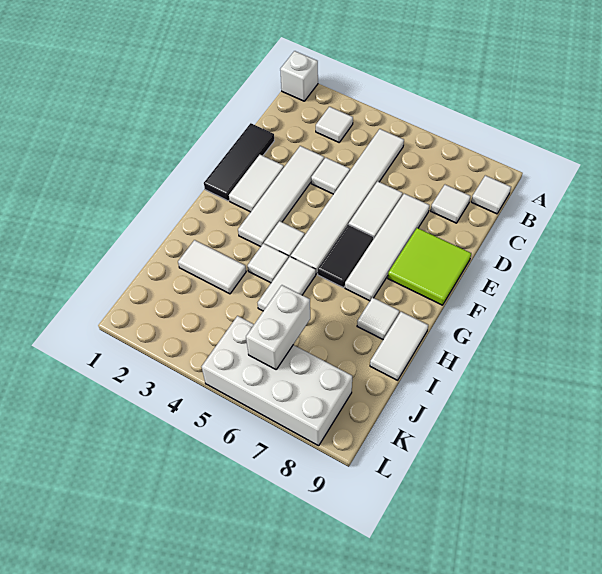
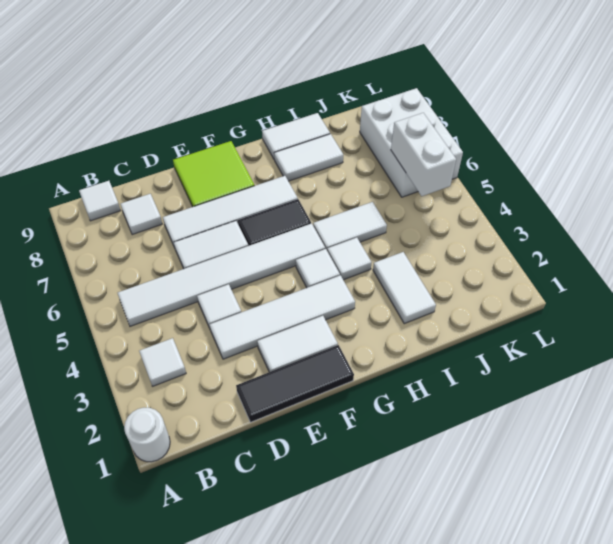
white 1x1 brick [280,51,318,101] -> white 1x1 round brick [124,408,170,462]
white 1x1 tile [357,298,399,339] -> white 1x2 tile [274,134,343,181]
white 1x2 brick [246,285,310,369] -> white 1x2 brick turned to [391,113,456,196]
white 2x4 brick [202,316,352,446] -> white 2x3 brick [360,88,463,197]

